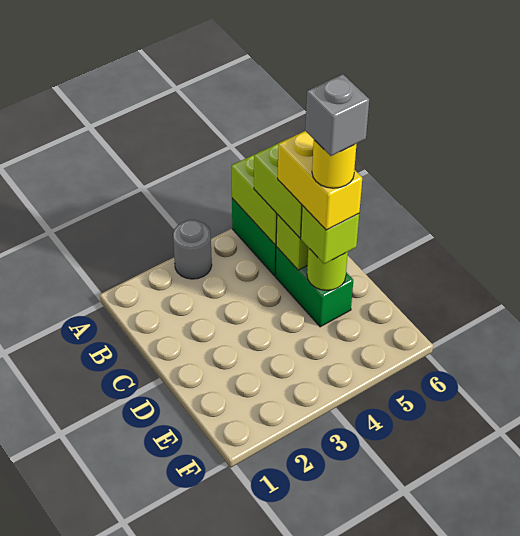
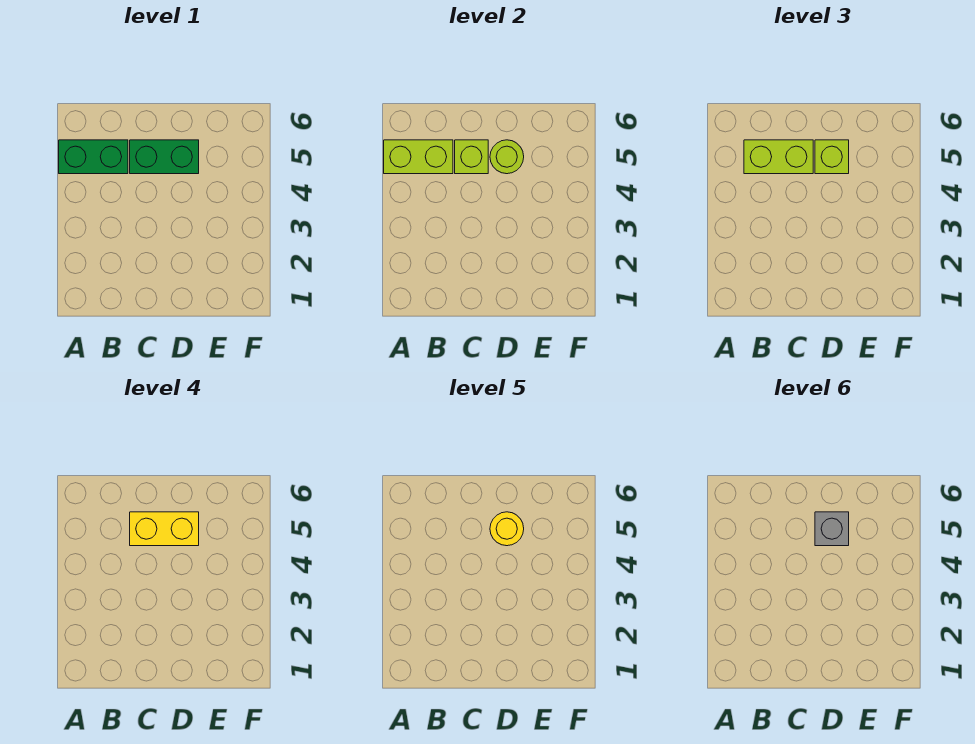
grey 1x1 round brick [173,220,212,279] -> none

